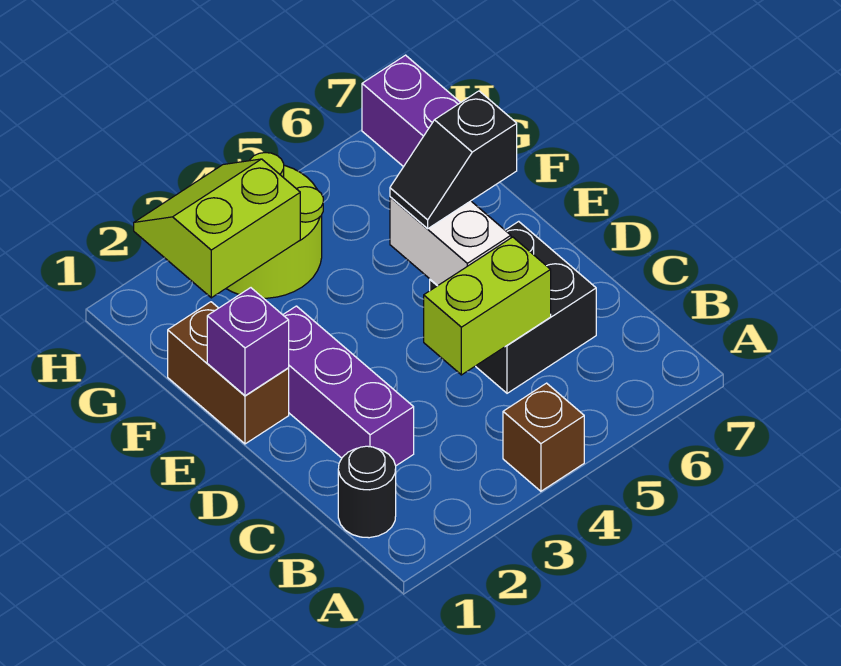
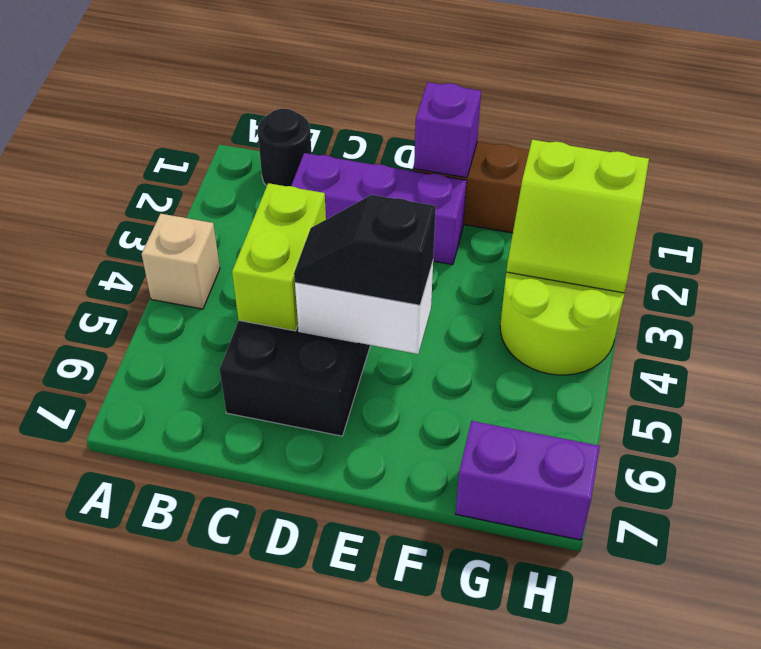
brown 1x1 brick [503,383,584,491] -> tan 1x1 brick [142,214,220,309]
black 1x2 slope [390,91,517,229] -> black 1x2 slope turned to [294,195,436,305]
lime 2x2 slope [134,159,300,298] -> lime 2x2 slope turned to [506,140,649,293]

